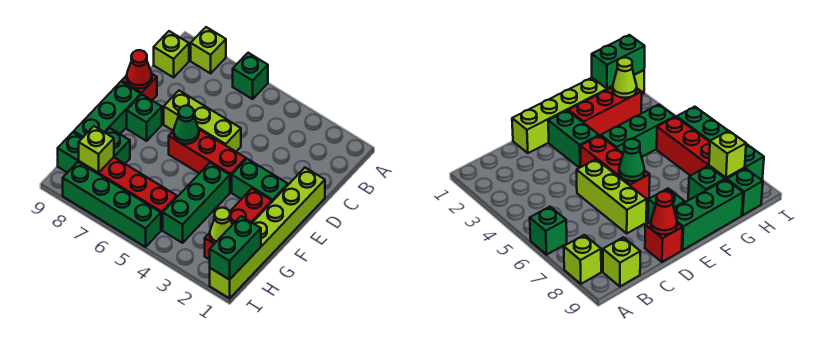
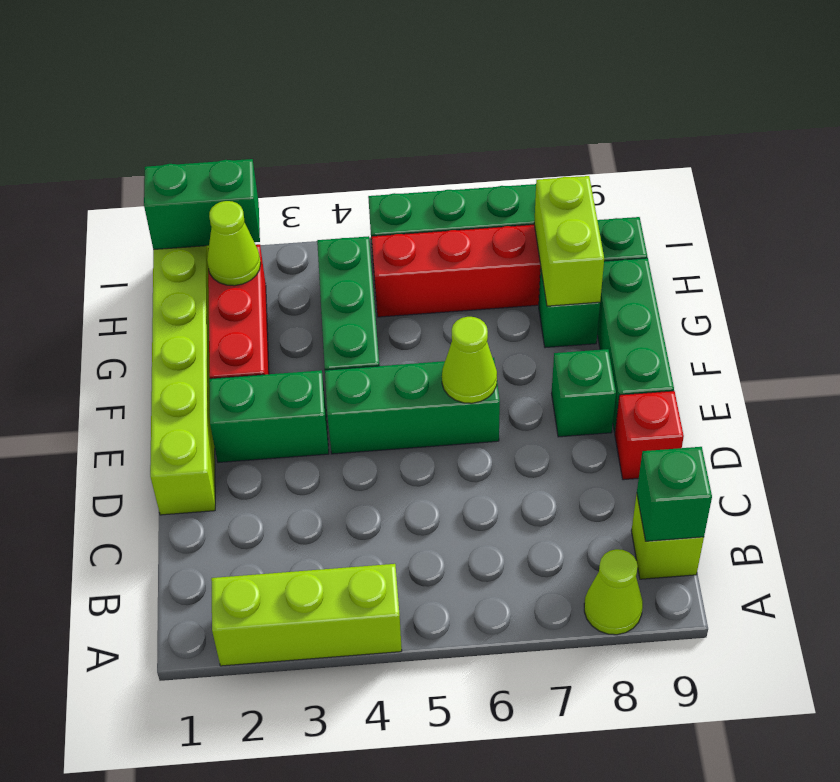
green 1x1 brick [233,53,268,99] -> green 1x1 brick moved to [637,447,712,541]
lime 1x1 brick [191,27,226,73] -> lime 1x1 cone [584,549,643,635]
lime 1x3 brick [164,91,241,152] -> lime 1x3 brick moved to [211,564,402,666]
red 1x1 cone [127,50,152,88] -> none
red 1x3 brick [169,129,246,192] -> green 1x3 brick [325,358,500,454]
green 1x1 cone [174,106,199,144] -> lime 1x1 cone [442,317,497,403]
green 1x2 brick [210,216,261,280] -> green 1x2 brick turned to [144,159,260,250]
lime 1x1 brick [79,126,114,173] -> lime 1x2 brick [534,176,604,306]

